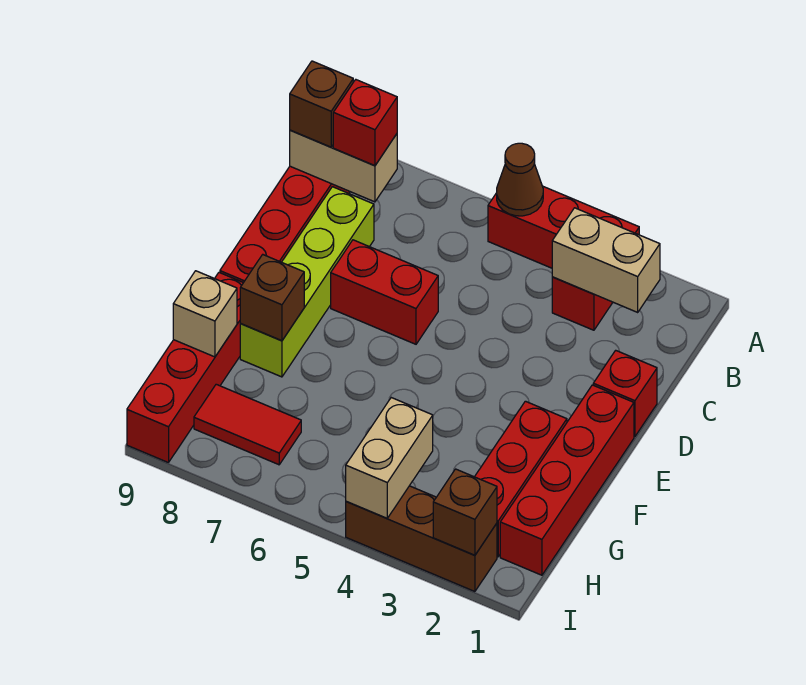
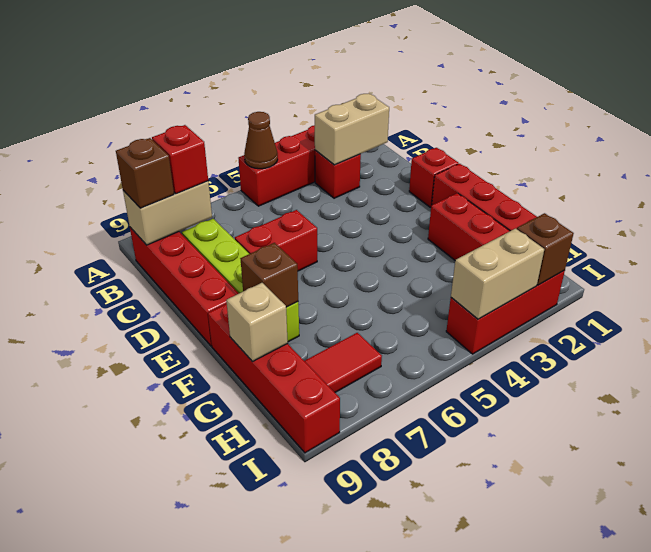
tan 1x2 brick [346,398,433,518] -> tan 1x2 brick turned to [451,229,544,319]
brown 1x3 brick [346,486,497,592] -> red 1x3 brick [446,270,565,354]

